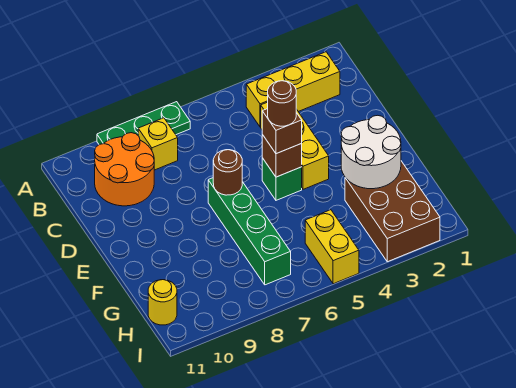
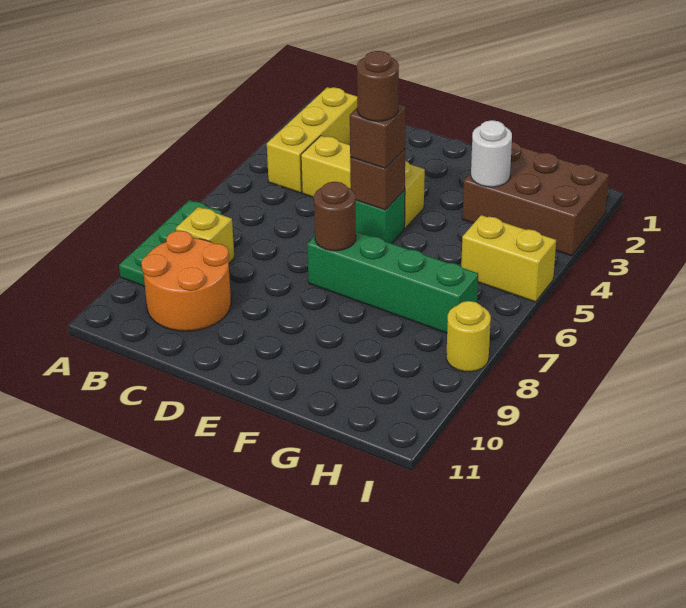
white 2x2 round brick [341,115,401,189] -> white 1x1 round brick [471,120,512,187]
yellow 1x1 round brick [148,280,177,325] -> yellow 1x1 round brick moved to [446,301,491,372]

